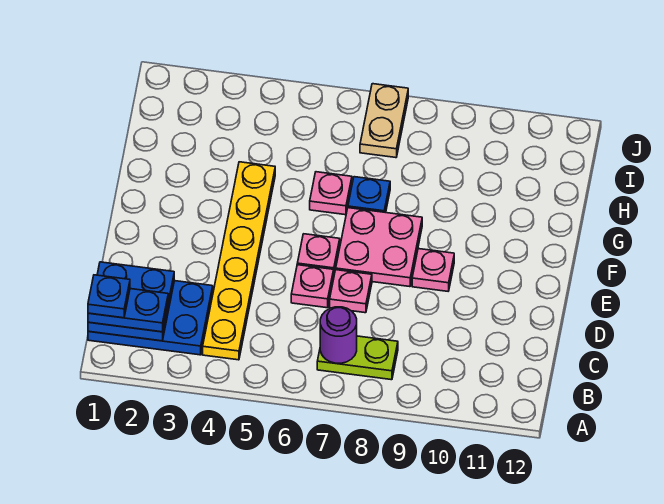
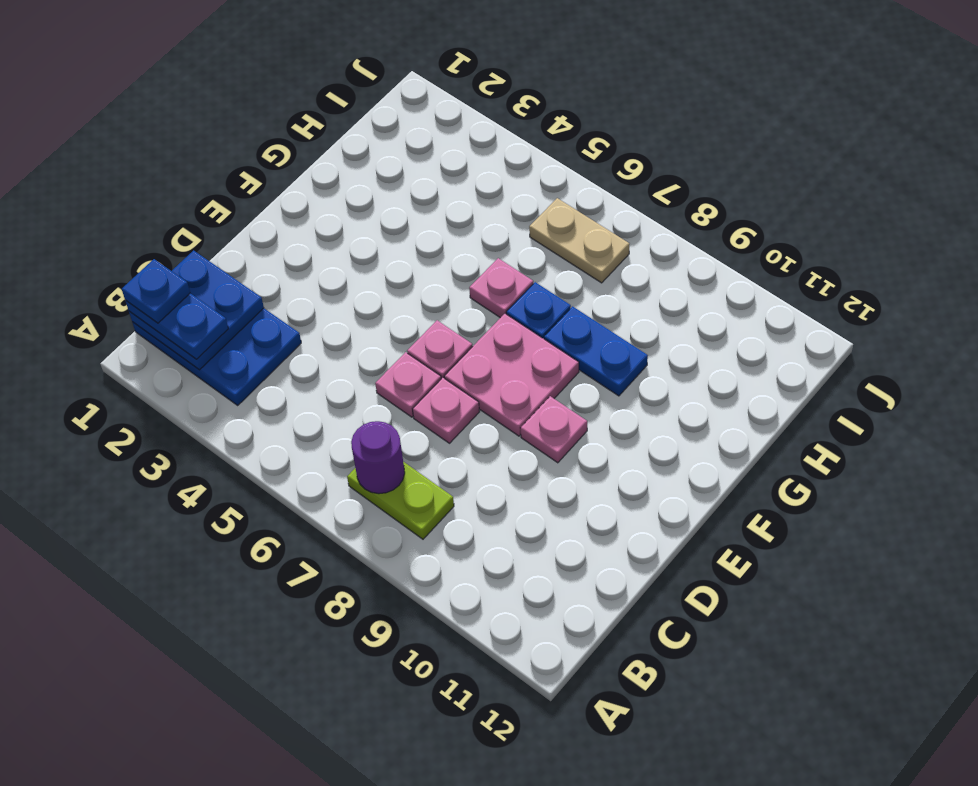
yellow 1x6 plate [203,162,275,360] -> none
none -> blue 1x2 plate [544,306,648,396]
tan 1x2 plate [360,84,408,158] -> tan 1x2 plate turned to [529,198,629,283]

